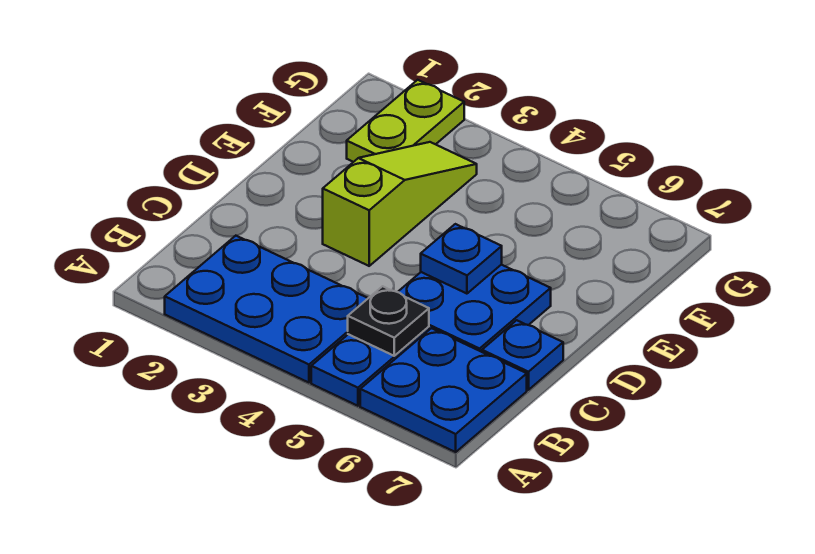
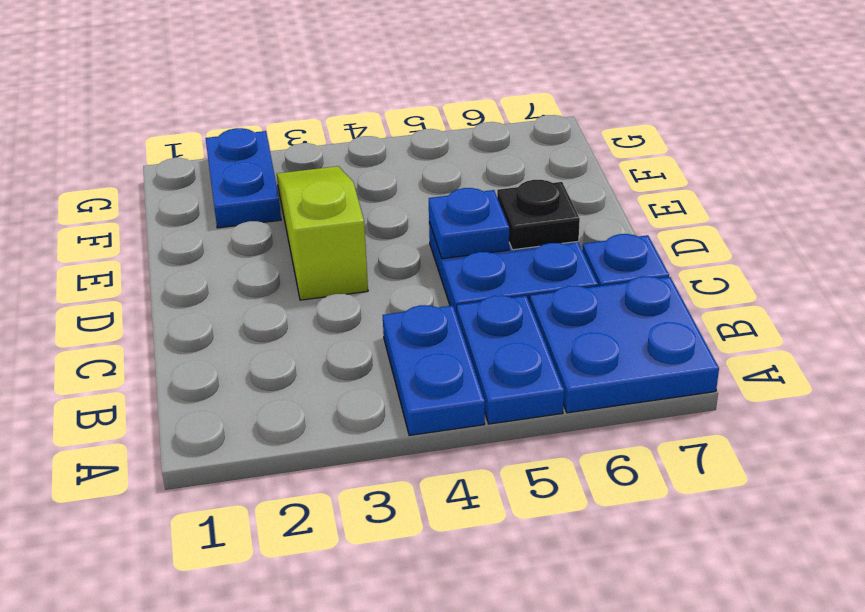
blue 2x3 plate [165,236,368,383] -> blue 1x2 plate [383,305,485,436]
black 1x1 plate [348,286,429,356] -> black 1x1 plate moved to [497,180,580,250]
lime 1x2 plate [347,80,464,162] -> blue 1x2 plate [206,128,281,228]

